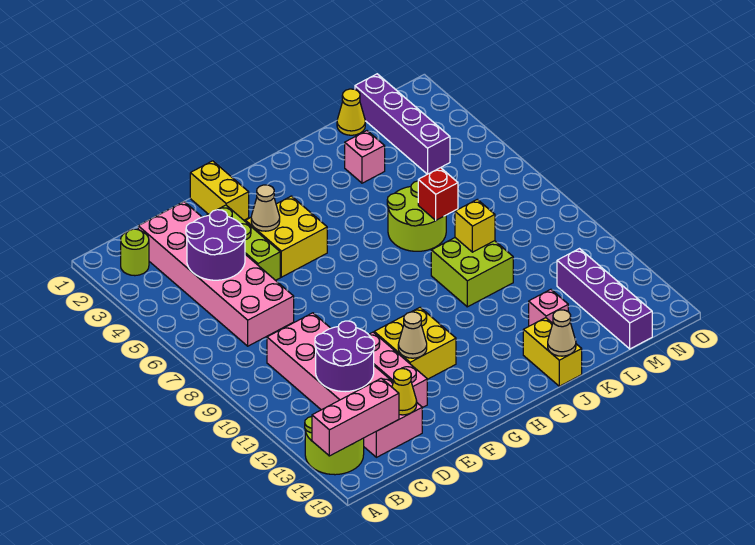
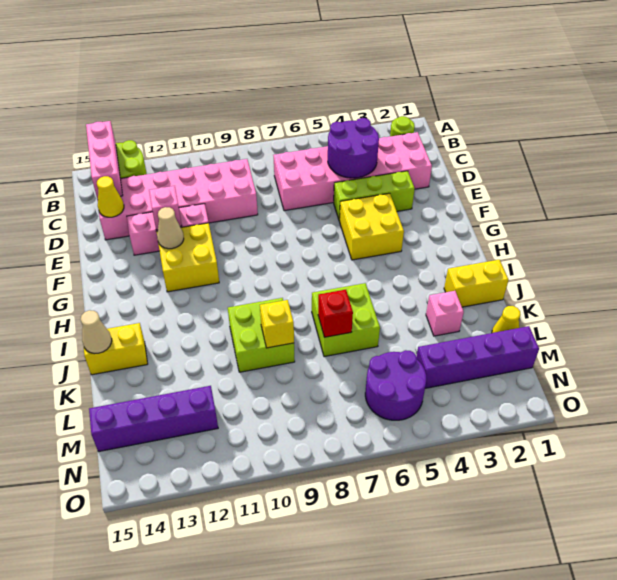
purple 2x2 round brick [315,321,374,392] -> purple 2x2 round brick moved to [365,350,426,420]
yellow 1x2 brick [190,161,249,220] -> yellow 1x2 brick moved to [444,260,509,307]
tan 1x1 cone [251,185,280,231] -> none
lime 2x2 round brick [387,181,446,251] -> lime 2x2 brick [312,283,380,357]
pink 1x1 brick [529,289,568,326] -> pink 1x1 brick moved to [149,186,182,230]

